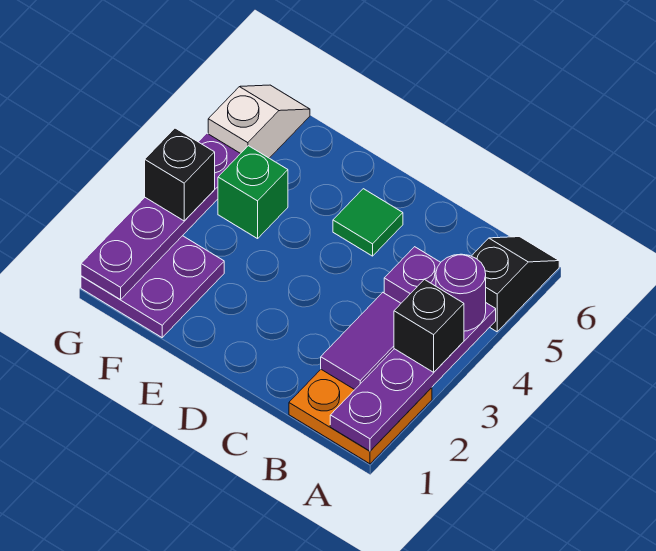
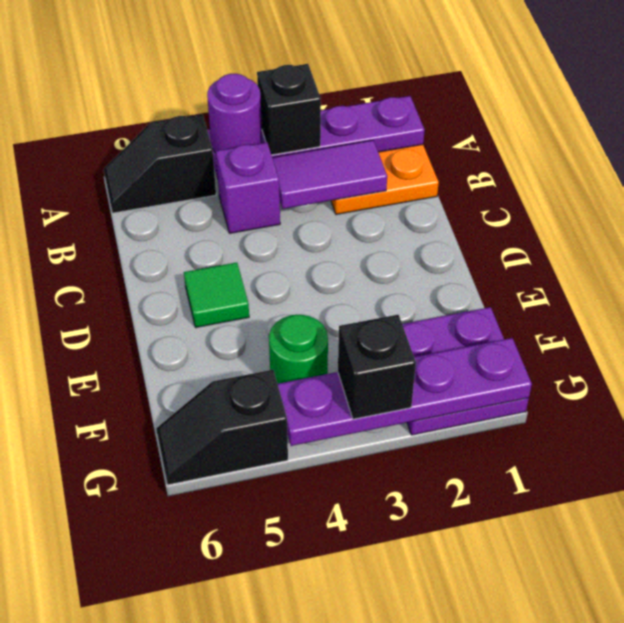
green 1x1 brick [218,146,288,239] -> green 1x1 round brick [269,315,328,384]
white 1x2 slope [208,85,310,158] -> black 1x2 slope [156,370,288,485]

